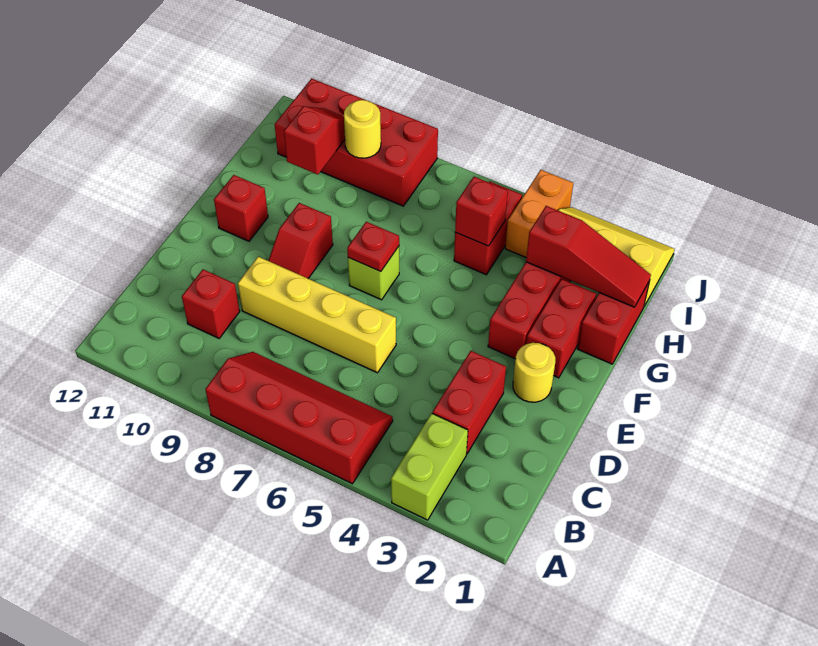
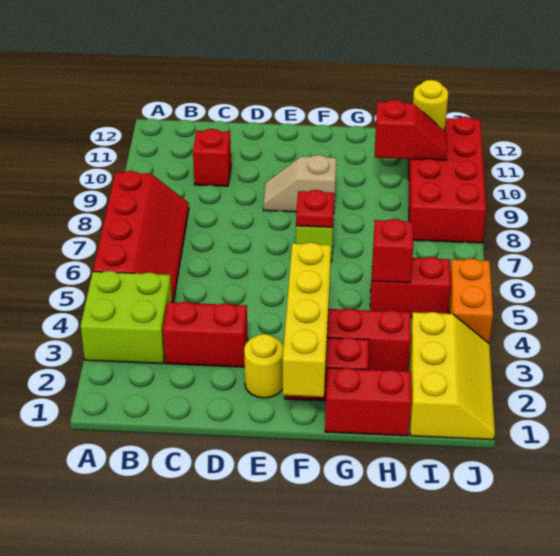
lime 1x2 brick [391,413,468,520] -> lime 2x2 brick [81,271,172,364]
yellow 1x4 brick [238,257,396,373] -> yellow 1x4 brick moved to [283,242,331,397]
red 1x2 slope [268,203,333,278] -> tan 1x2 slope [263,155,336,212]
red 1x1 brick [214,175,268,241] -> none
red 1x3 slope [526,206,651,307] -> none
orange 1x2 brick [505,170,573,257] -> orange 1x2 brick turned to [449,258,493,343]
yellow 1x1 round brick [344,100,381,158] -> yellow 1x1 round brick moved to [413,80,448,131]

